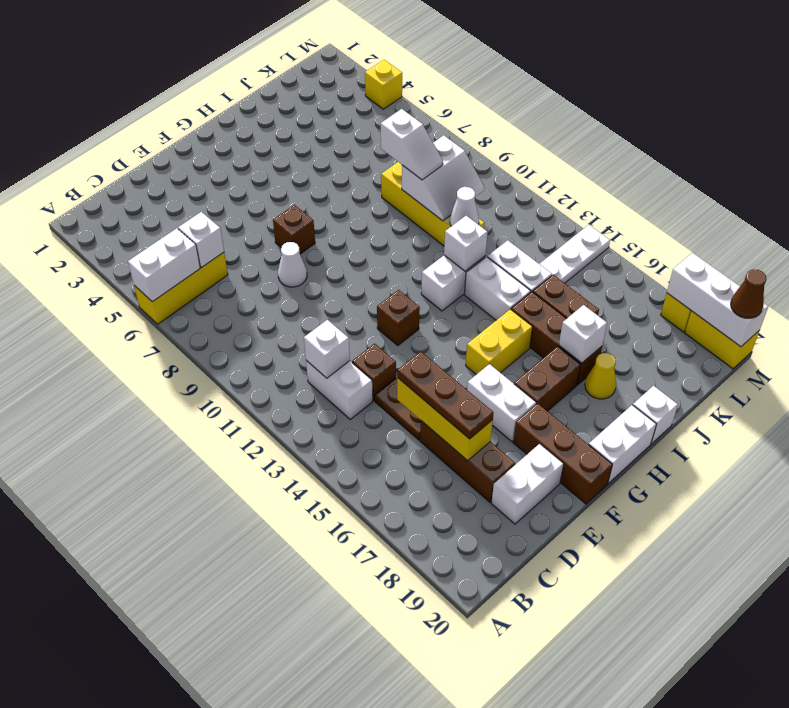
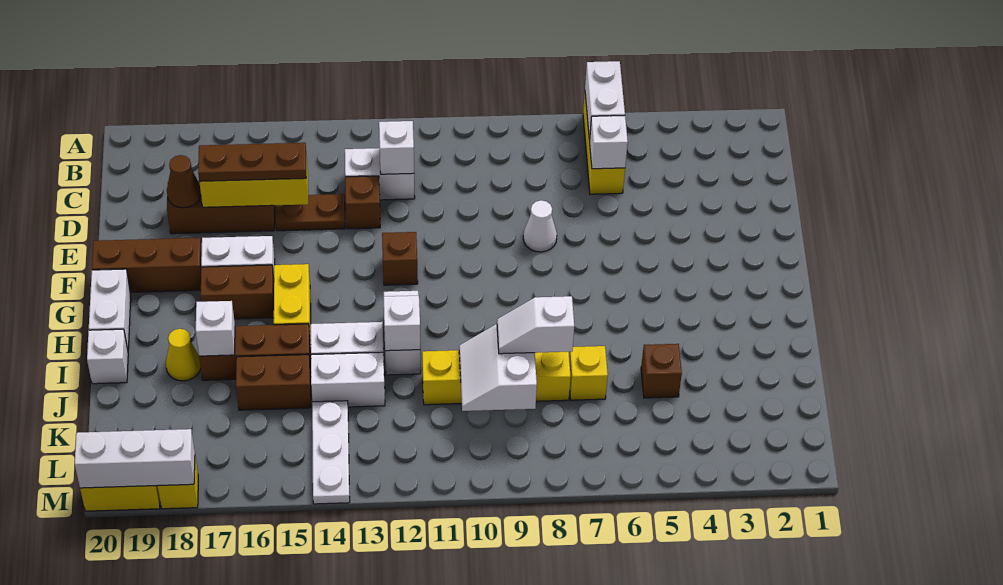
white 1x2 brick [492,444,564,524] -> none
brown 1x1 brick [273,205,315,254] -> brown 1x1 brick moved to [641,344,682,398]
brown 1x2 brick [514,346,581,411] -> brown 1x2 brick turned to [201,265,274,319]
white 1x1 cone [450,187,479,226] -> none
yellow 1x1 brick [365,60,402,109] -> yellow 1x1 brick moved to [569,346,608,400]
brown 1x1 cone [731,270,766,318] -> brown 1x1 cone moved to [167,155,201,208]

